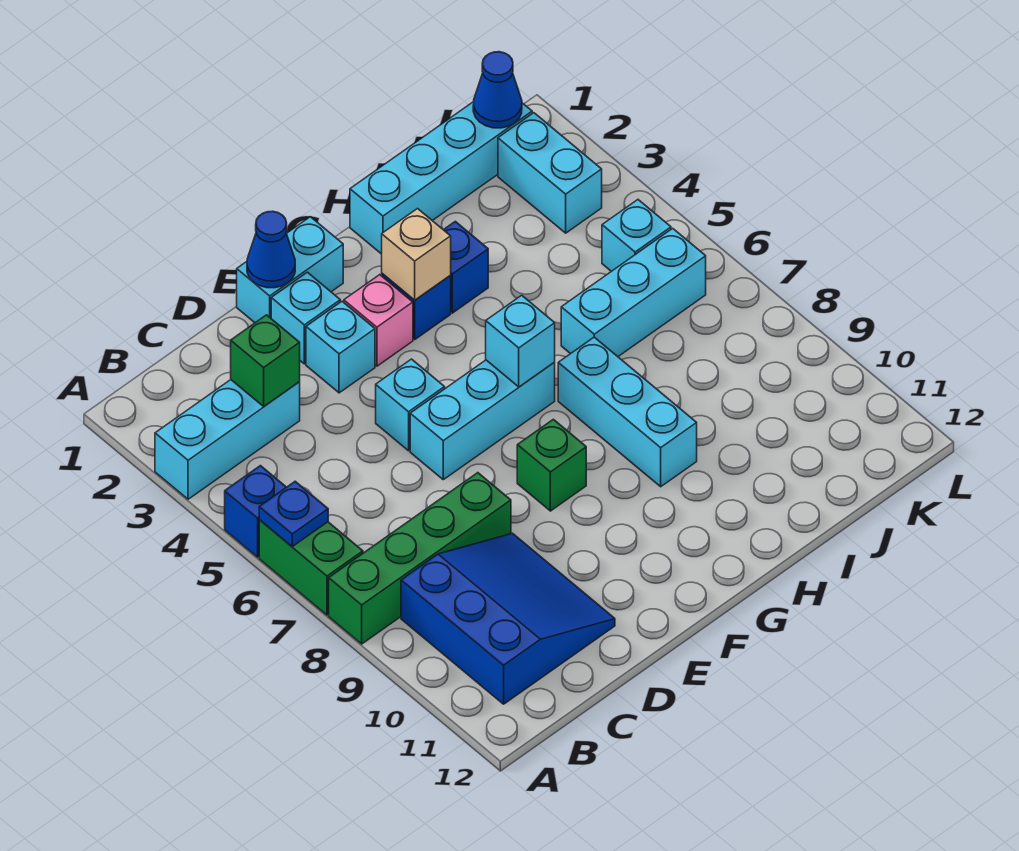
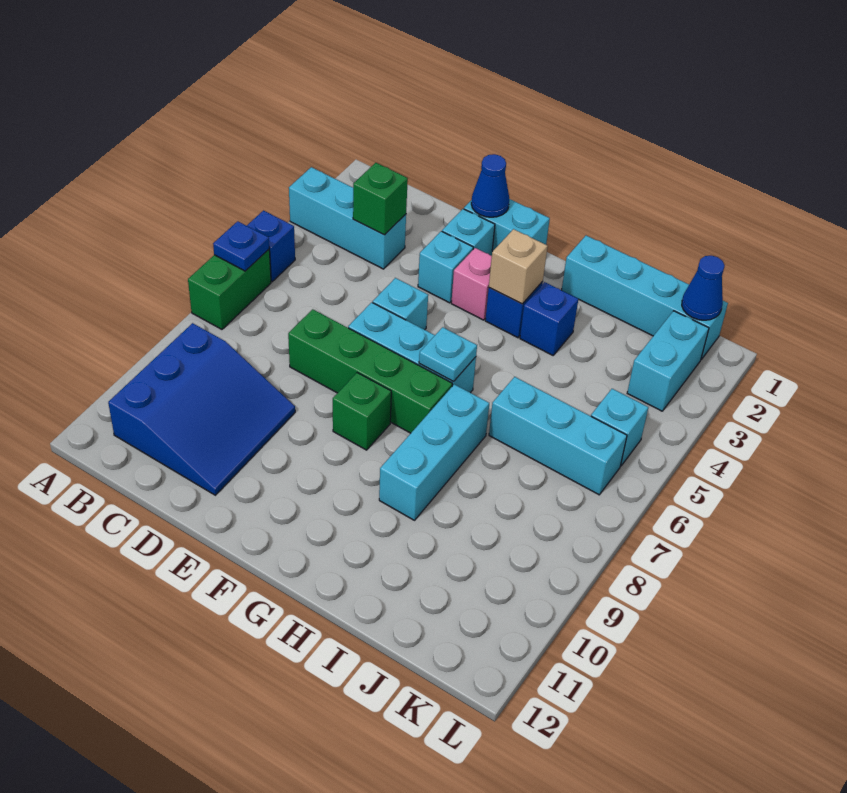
green 1x4 brick [329,473,511,644] -> green 1x4 brick moved to [288,309,452,433]
cyan 1x1 brick [486,295,555,387] -> cyan 1x1 plate [419,327,477,382]

